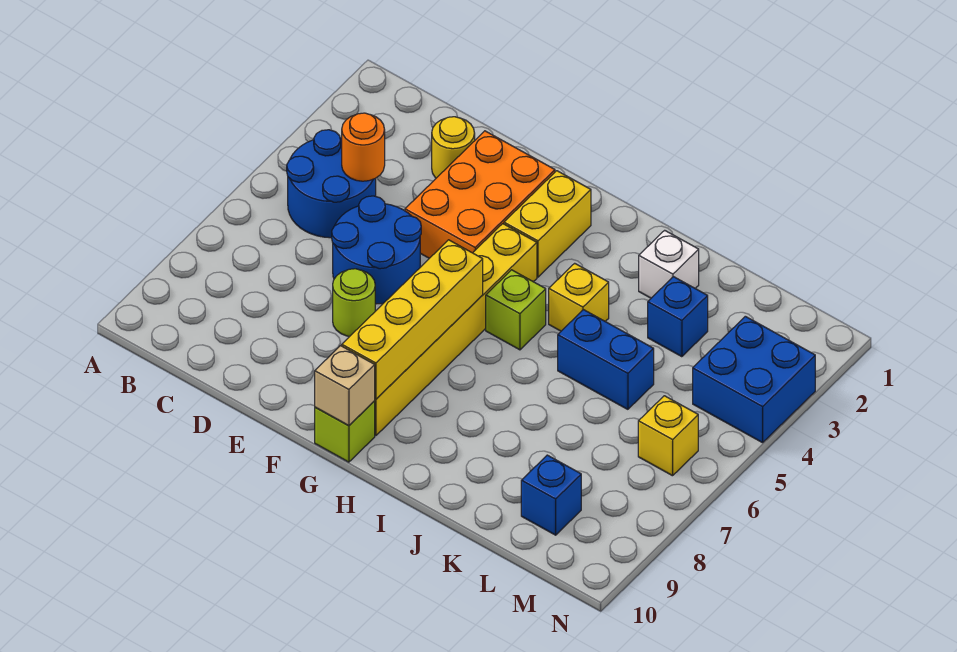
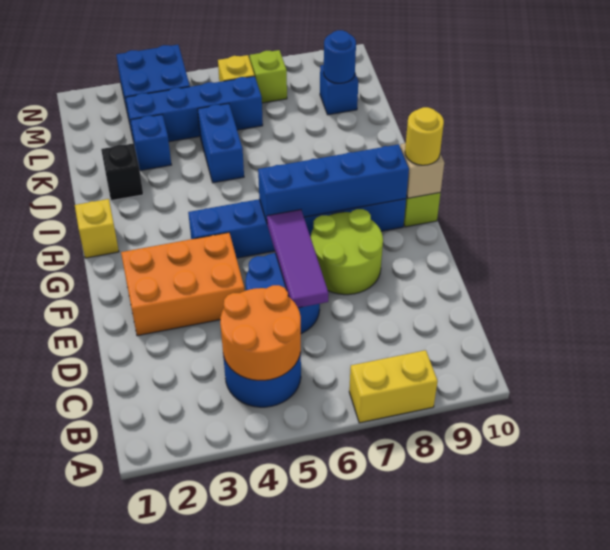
orange 1x1 round brick [342,113,385,181] -> orange 2x2 round brick [220,285,301,380]
yellow 1x1 round brick [432,117,475,178] -> yellow 1x1 round brick moved to [405,107,444,165]
none -> purple 1x3 tile [267,210,328,308]
lime 1x1 round brick [333,269,375,336] -> lime 2x2 round brick [311,209,383,295]
yellow 1x2 brick [504,171,591,277] -> yellow 1x2 brick moved to [349,350,438,423]
yellow 1x6 brick [375,224,537,436] -> blue 1x6 brick [188,199,406,258]
yellow 1x4 brick [342,240,483,399] -> blue 1x4 brick [258,144,409,222]
lime 1x1 brick [486,270,546,350] -> lime 1x1 brick moved to [250,50,287,103]
yellow 1x1 brick [549,263,609,331] -> yellow 1x1 brick moved to [75,199,119,258]
white 1x1 brick [639,230,699,298] -> black 1x1 brick [101,143,143,201]
none -> blue 1x4 brick [126,76,263,142]
none -> blue 1x1 round brick [324,30,356,83]

